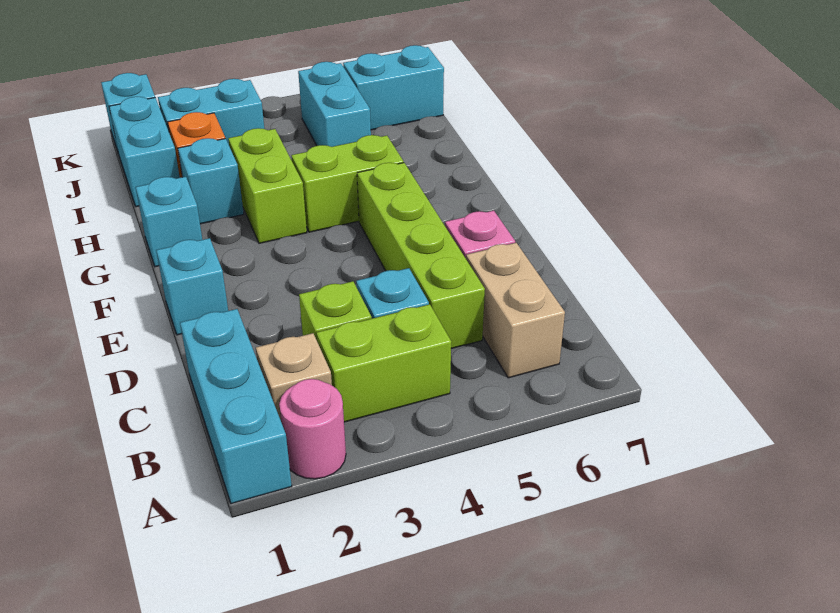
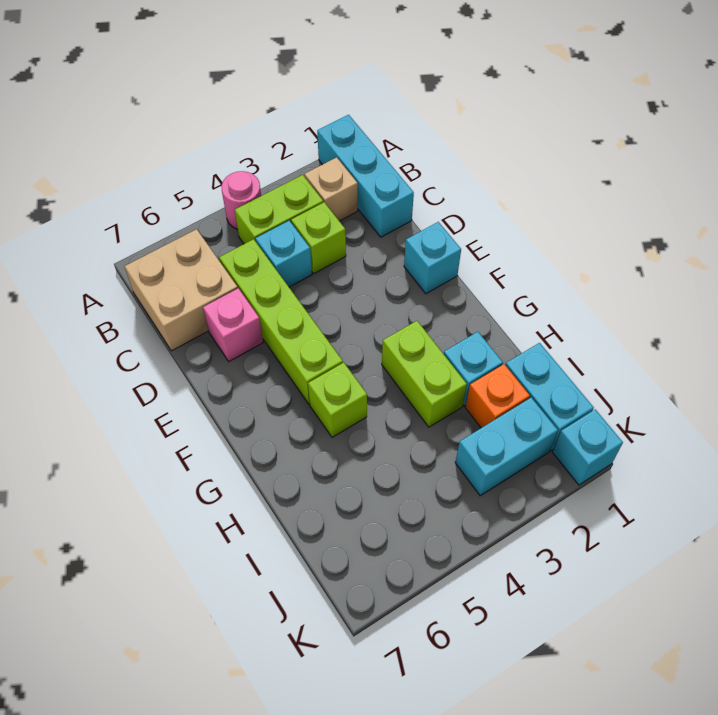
pink 1x1 round brick [279,379,346,479] -> pink 1x1 round brick moved to [221,171,261,229]
tan 1x2 brick [466,243,565,378] -> tan 2x2 brick [124,229,238,351]
cyan 1x1 brick [136,177,202,267] -> none
lime 1x2 brick [291,135,404,232] -> lime 1x1 brick [308,363,367,437]
cyan 1x2 brick [298,62,371,147] -> none
cyan 1x2 brick [343,45,444,130] -> none

